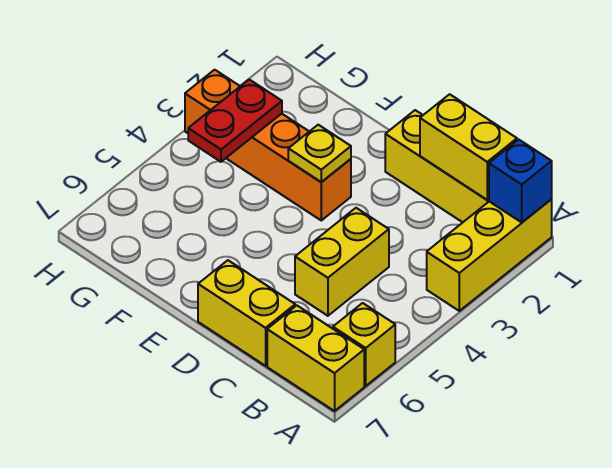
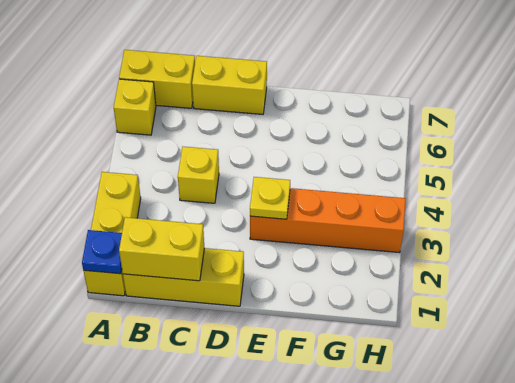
blue 1x1 brick [489,139,552,222] -> blue 1x1 plate [82,230,122,274]
yellow 1x2 brick [295,208,389,316] -> yellow 1x1 brick [178,147,219,203]
red 1x2 plate [188,80,282,162] -> none

